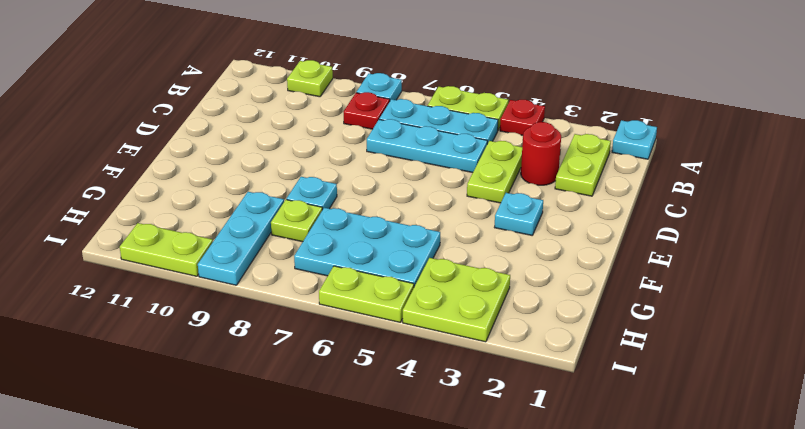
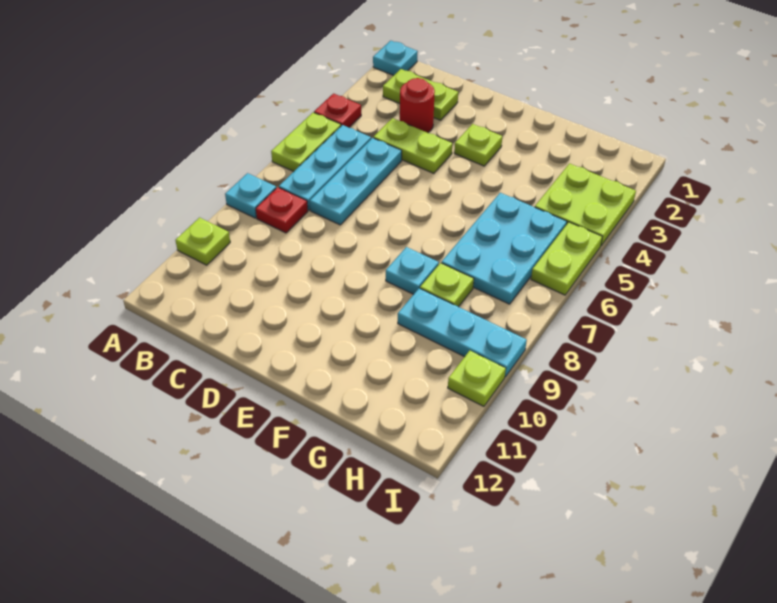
cyan 1x1 plate [494,193,543,235] -> lime 1x1 plate [454,124,502,166]
lime 1x2 plate [120,223,213,276] -> lime 1x1 plate [448,351,506,406]

